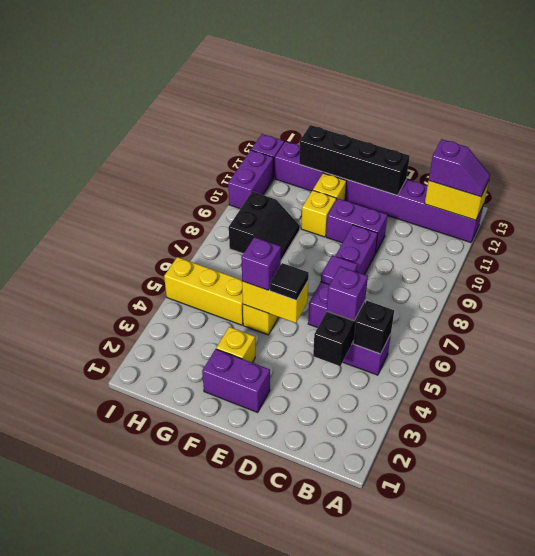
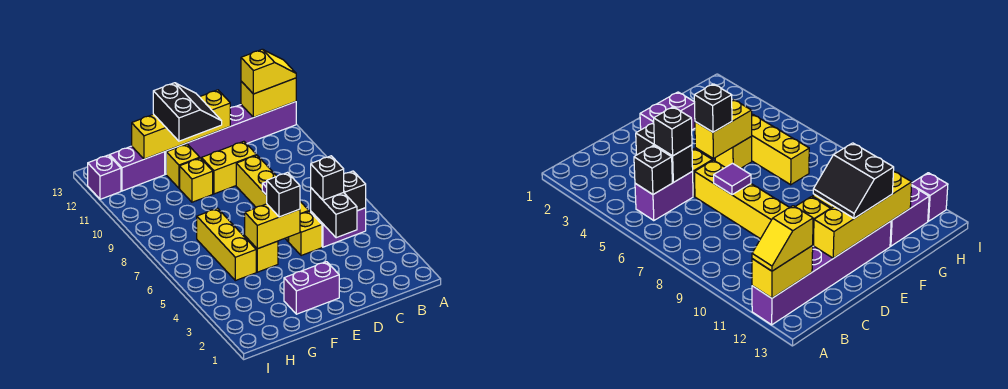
purple 1x2 slope [429,139,490,197] -> yellow 1x2 slope [241,49,296,94]
purple 1x1 brick [327,267,368,321] -> black 1x1 brick [311,156,344,200]
purple 1x4 brick [308,225,378,328] -> yellow 1x4 brick [236,155,309,242]
purple 1x2 brick [326,199,387,254] -> yellow 1x2 brick [201,141,256,194]
black 1x4 brick [299,125,410,195] -> yellow 1x4 brick [132,90,230,159]
black 1x1 tile [270,263,309,300] -> black 1x1 brick [267,173,300,217]
yellow 1x1 brick [216,327,255,363] -> yellow 1x1 brick moved to [289,211,322,256]
purple 1x1 brick [241,237,281,290] -> none
yellow 1x3 brick [164,257,243,325] -> yellow 1x3 brick turned to [197,208,256,281]
black 2x2 slope [229,192,300,260] -> black 2x2 slope moved to [153,83,222,141]
purple 1x2 brick [228,150,274,209] -> none

